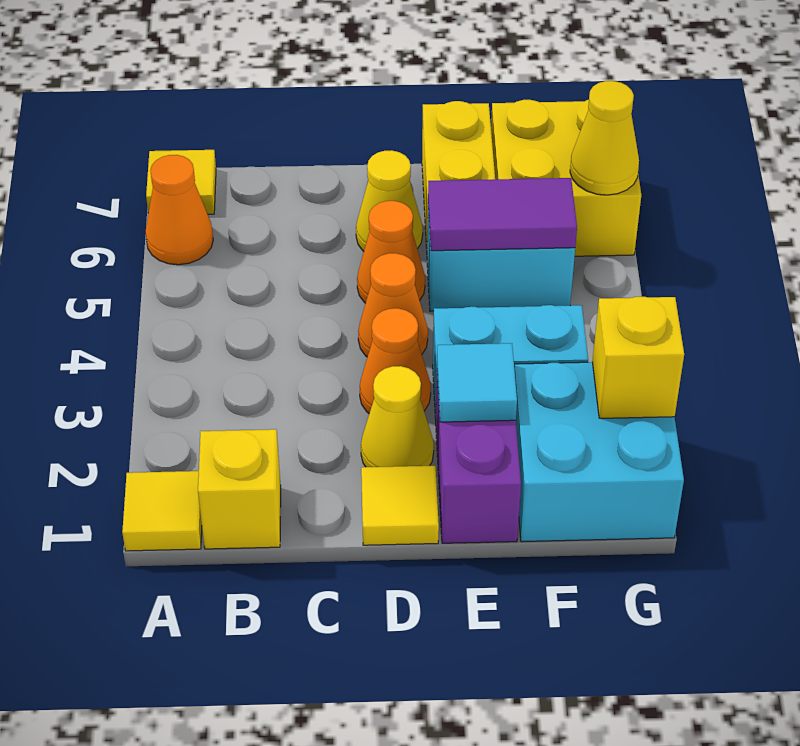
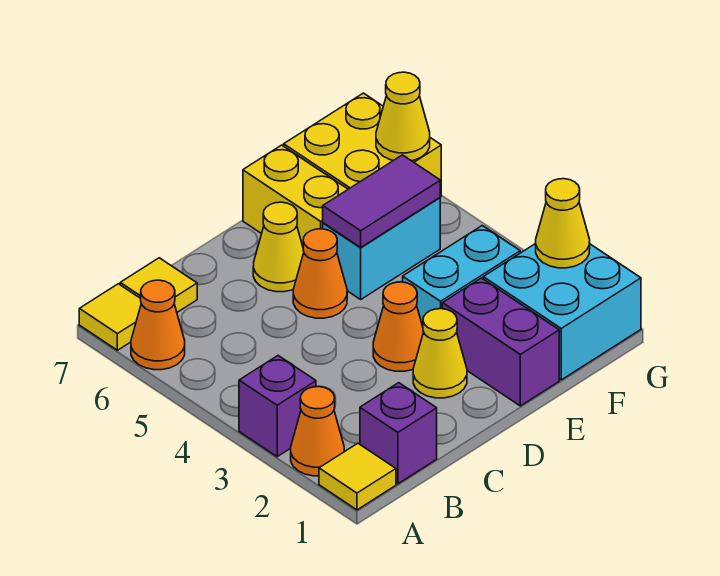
none -> purple 1x1 brick [239,356,316,457]
yellow 1x1 brick [198,429,281,549] -> purple 1x1 brick [360,383,437,484]
yellow 1x1 tile [361,466,439,545] -> yellow 1x1 tile moved to [120,258,197,312]
orange 1x1 cone [358,253,428,357] -> orange 1x1 cone moved to [291,387,344,476]
cyan 1x1 tile [437,343,517,422] -> none
yellow 1x1 brick [592,297,684,418] -> yellow 1x1 cone [536,179,590,268]

